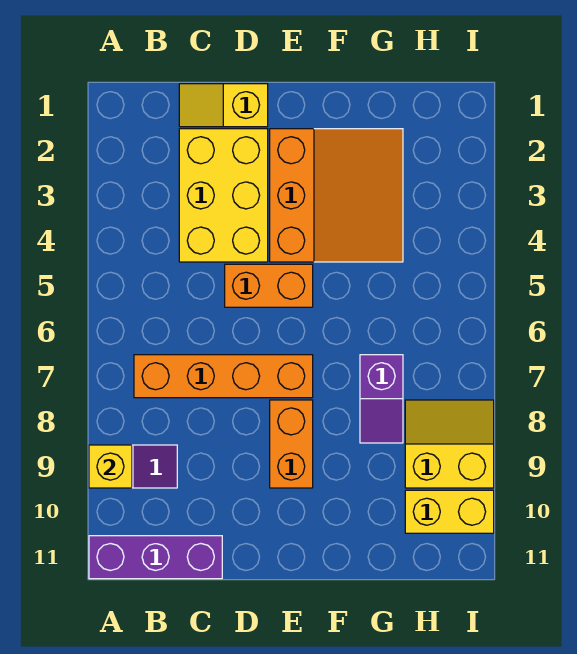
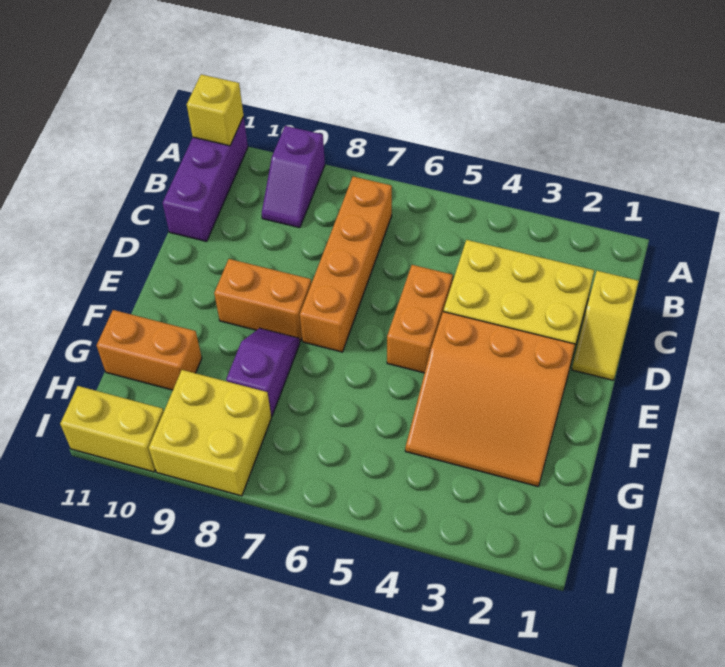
yellow 1x1 brick [89,445,132,488] -> yellow 1x1 brick moved to [187,74,244,146]
yellow 1x2 slope [179,84,268,127] -> yellow 1x2 slope turned to [572,271,639,380]
purple 1x2 slope [360,355,403,443] -> purple 1x2 slope turned to [226,328,300,416]
none -> orange 1x2 brick [97,310,202,390]
yellow 2x2 slope [405,400,494,488] -> yellow 2x2 brick [149,370,271,496]
yellow 1x2 brick [405,490,494,533] -> yellow 1x2 brick turned to [60,386,164,472]

